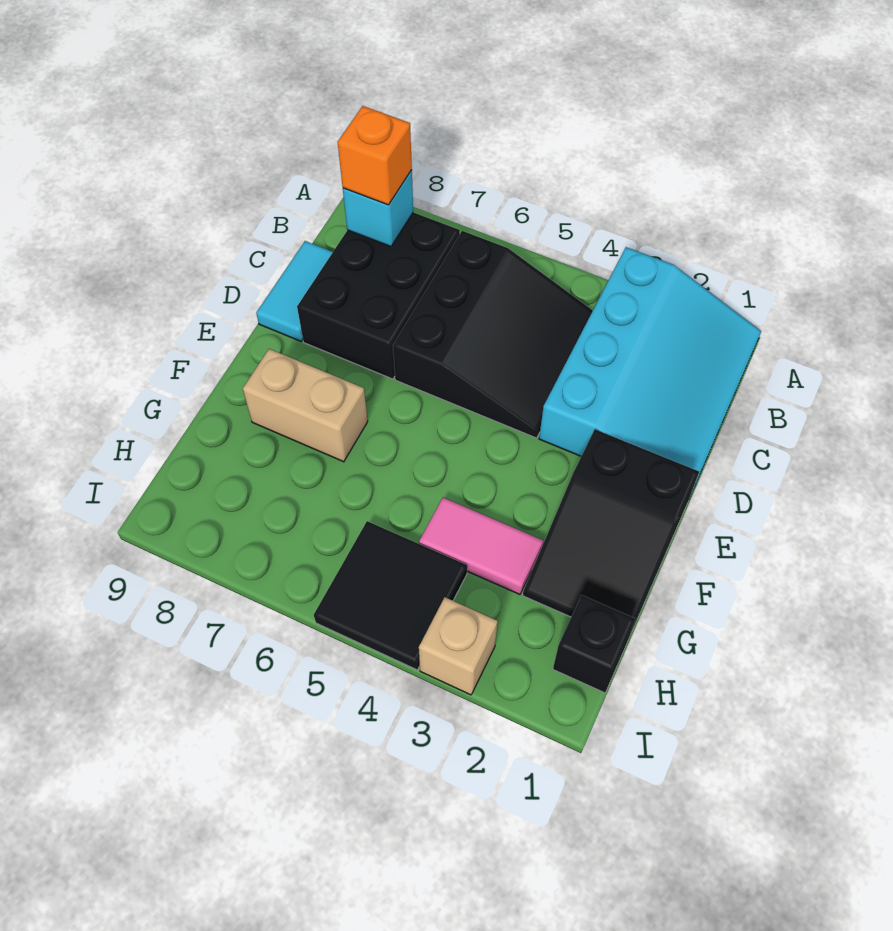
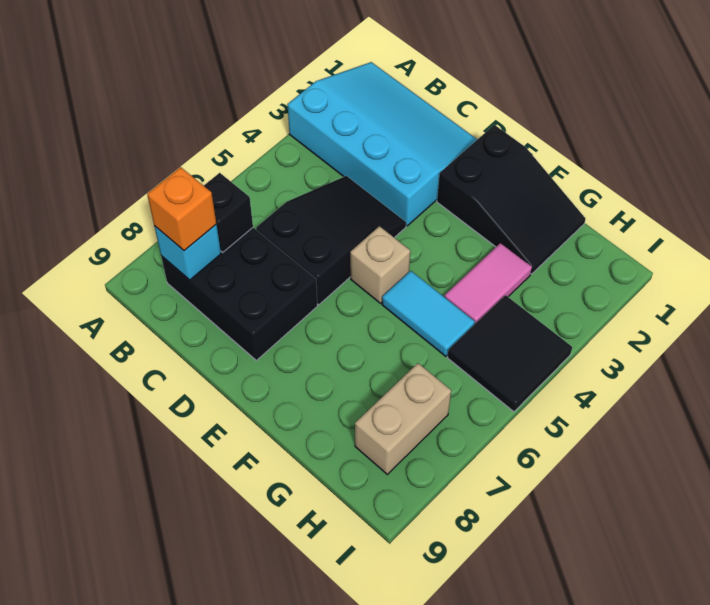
black 3x3 slope [393,231,593,438] -> black 2x3 slope [256,176,406,305]
cyan 1x2 tile [256,241,333,341] -> cyan 1x2 tile moved to [382,271,475,356]
tan 1x2 brick [243,349,368,462] -> tan 1x2 brick moved to [355,363,451,474]
black 1x1 brick [553,595,636,693] -> black 1x1 brick moved to [204,173,253,252]
tan 1x1 brick [419,597,498,695] -> tan 1x1 brick moved to [350,226,410,303]

